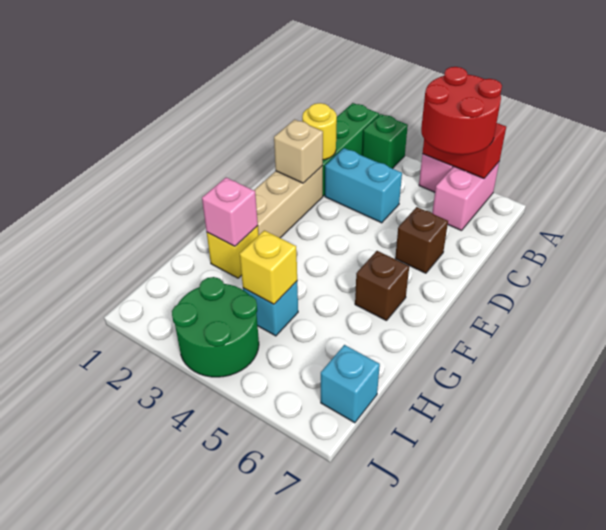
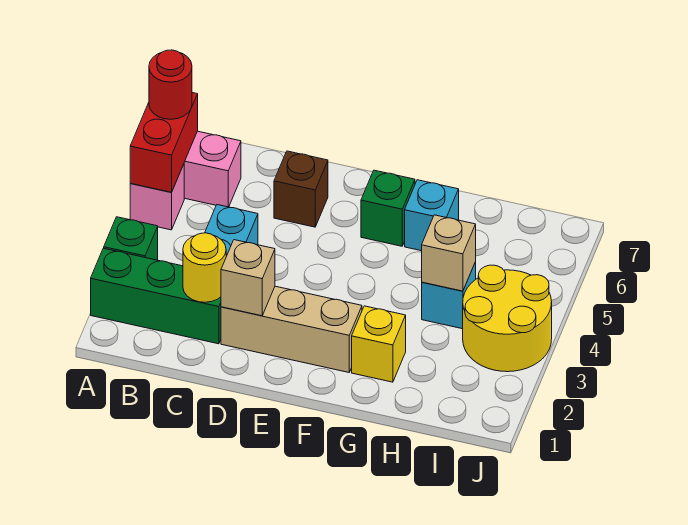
red 2x2 round brick [421,67,502,155] -> red 1x1 round brick [149,50,192,119]
brown 1x1 brick [355,251,409,321] -> green 1x1 brick [361,170,415,246]
pink 1x1 brick [202,178,258,246] -> none
yellow 1x1 brick [240,230,297,304] -> tan 1x1 brick [422,215,476,291]
green 2x2 round brick [172,277,259,377] -> yellow 2x2 round brick [463,265,552,372]
cyan 1x1 brick [321,345,380,423] -> cyan 1x1 brick moved to [405,180,459,251]

